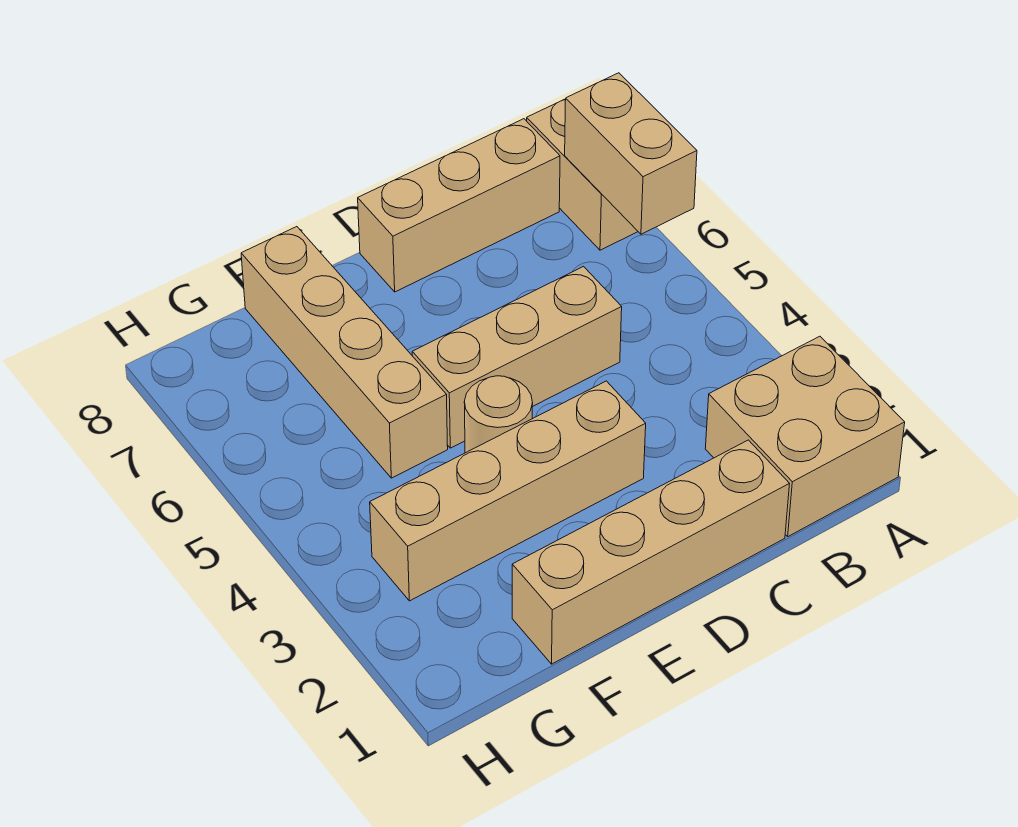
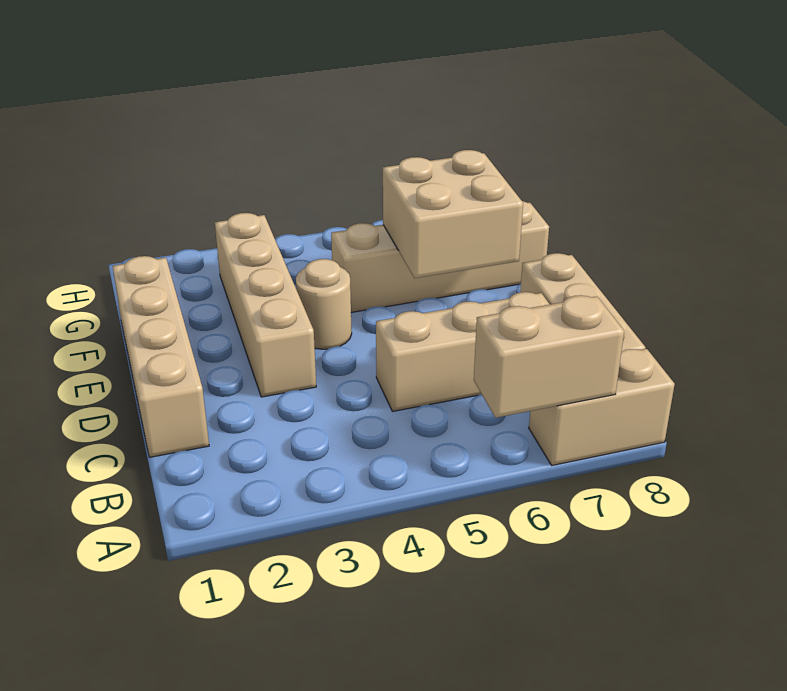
tan 2x2 brick [705,336,905,536] -> tan 2x2 brick moved to [383,150,523,278]
tan 1x3 brick [412,267,622,448] -> tan 1x3 brick turned to [376,292,550,411]

